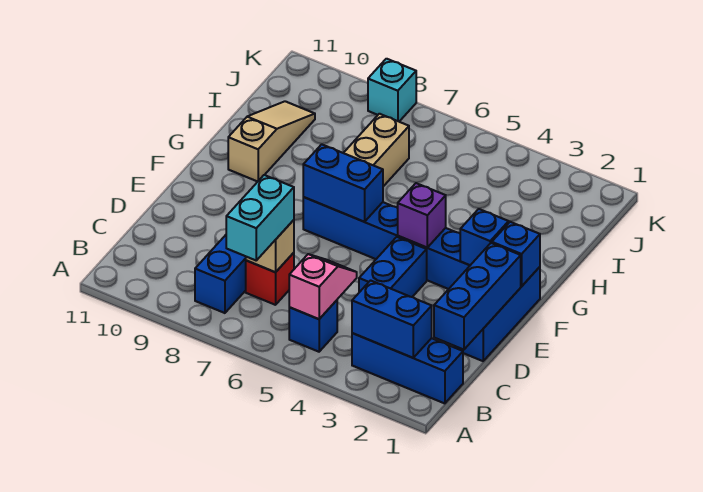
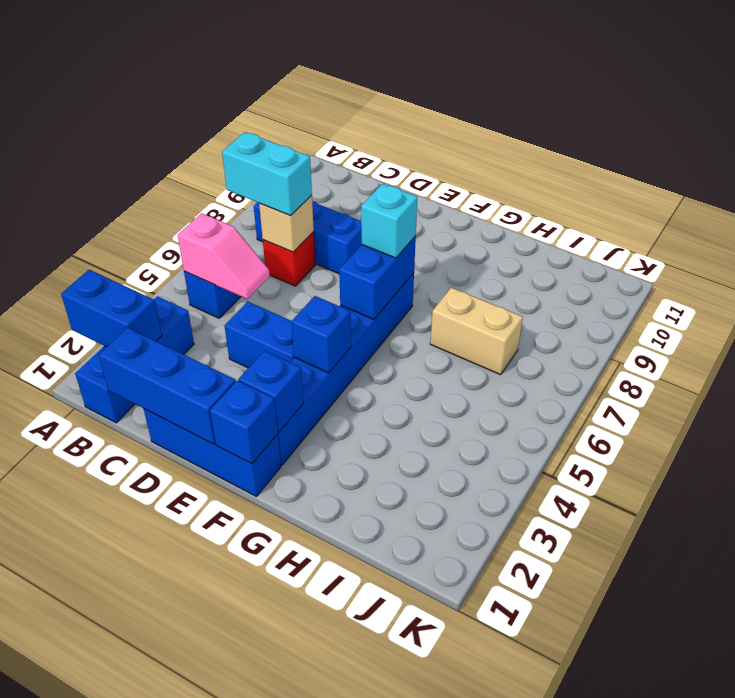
blue 1x2 brick [352,280,432,358] -> blue 1x2 brick turned to [61,270,162,347]
purple 1x1 brick [398,183,446,247] -> blue 1x1 brick [291,296,351,373]
tan 1x3 slope [228,101,315,182] -> none
cyan 1x1 brick [368,59,416,121] -> cyan 1x1 brick moved to [361,184,417,258]

